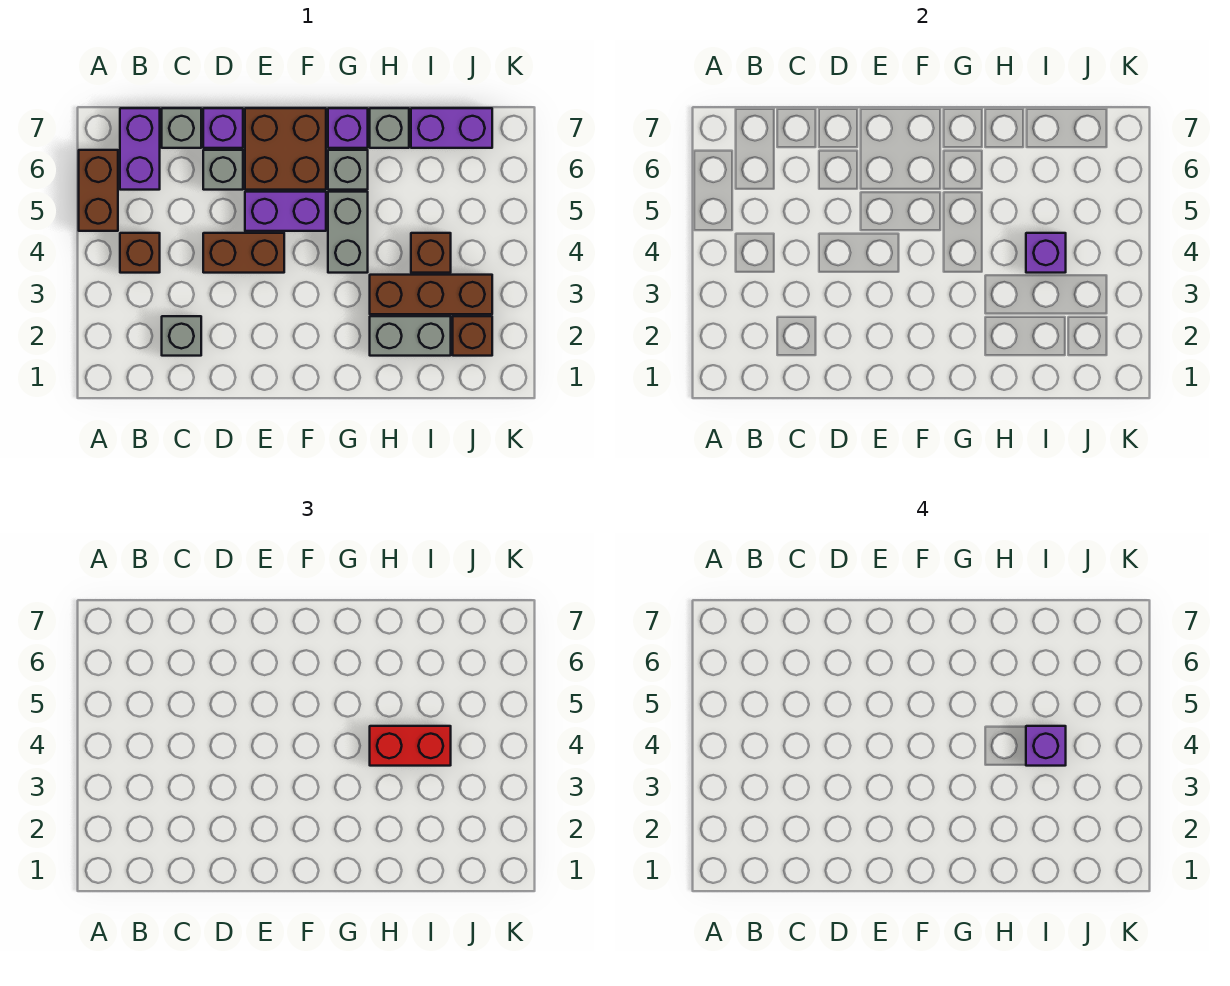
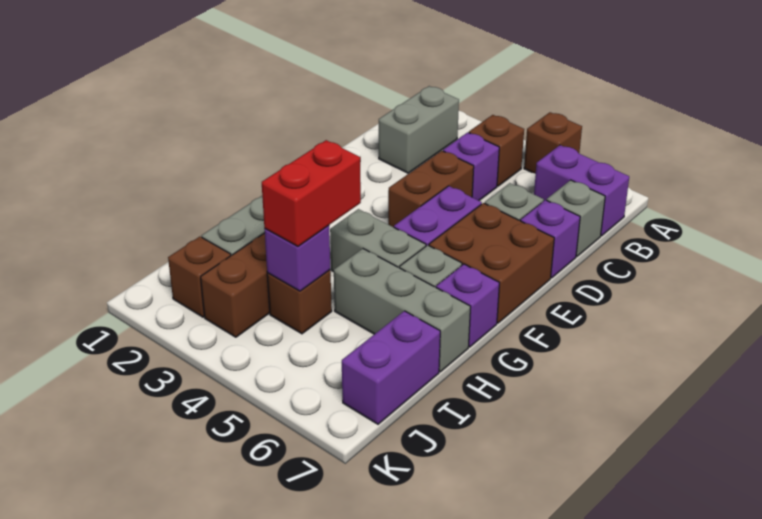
brown 1x2 brick [79,150,118,231] -> brown 1x1 brick [524,112,582,174]
grey 1x1 brick [162,316,201,356] -> grey 1x2 brick [379,86,459,173]
grey 1x1 brick [370,108,409,148] -> grey 1x3 brick [334,249,470,372]
purple 1x1 brick [1026,726,1066,766] -> purple 1x1 brick moved to [443,132,499,201]

